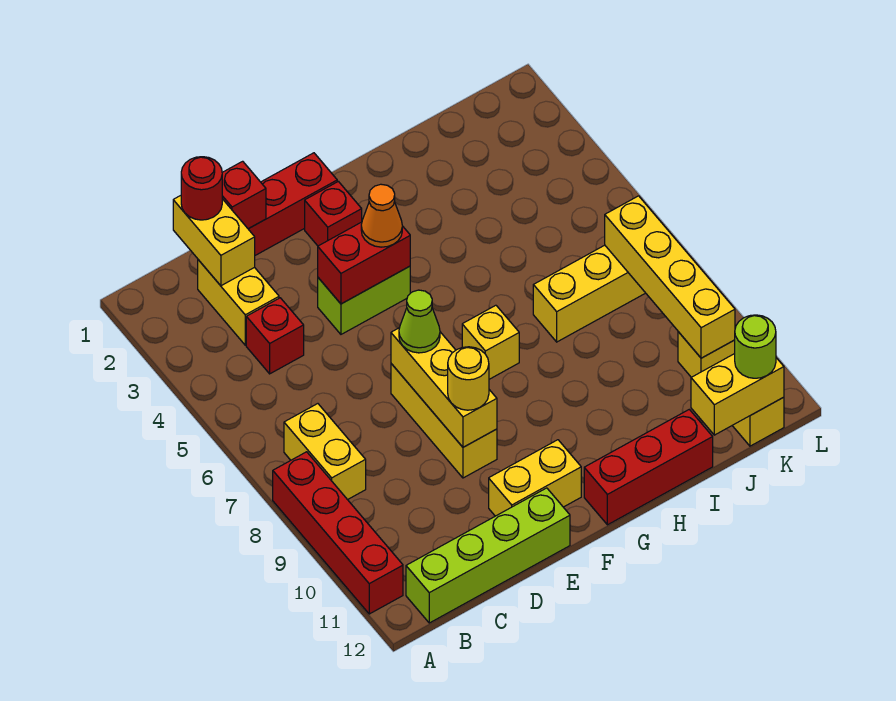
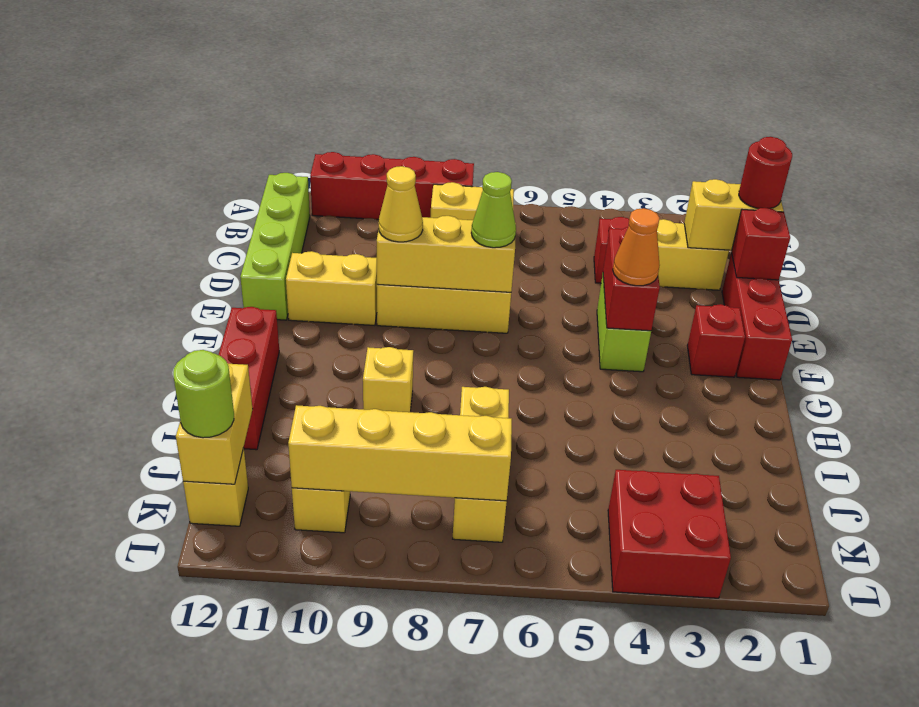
yellow 1x1 round brick [448,347,489,410] -> yellow 1x1 cone [379,166,423,242]
yellow 1x2 brick [489,440,581,516] -> yellow 1x2 brick turned to [286,251,377,325]
yellow 1x1 brick [462,305,519,379] -> yellow 1x1 brick moved to [363,347,413,412]
none -> red 2x2 brick [608,470,731,598]

